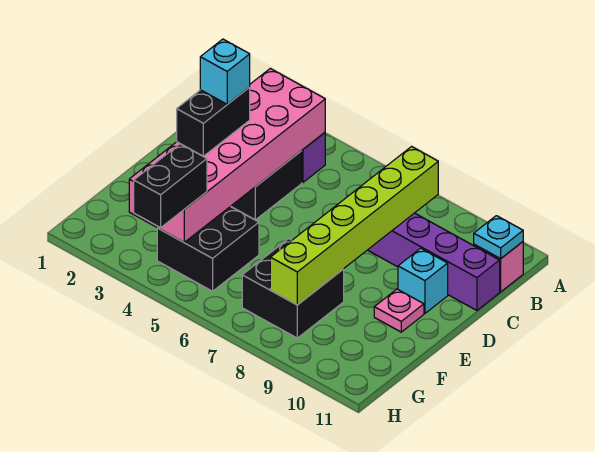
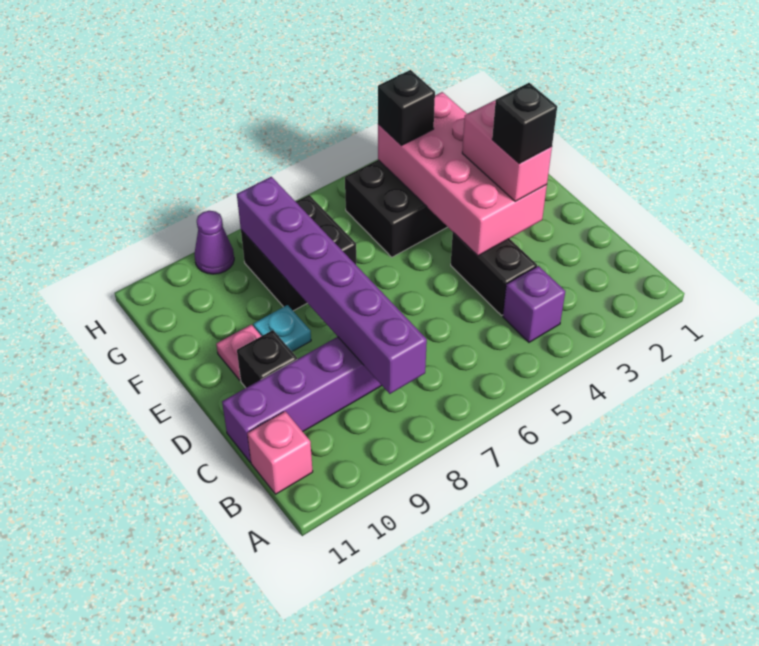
pink 2x6 brick [129,68,325,242] -> pink 2x4 brick [378,92,547,256]
lime 1x6 brick [270,147,438,305] -> purple 1x6 brick [237,177,427,394]
cyan 1x1 plate [474,216,523,259] -> cyan 1x1 plate moved to [253,305,311,351]
black 1x2 brick [177,87,250,156] -> pink 1x2 brick [462,100,552,202]
cyan 1x1 brick [200,39,250,104] -> black 1x1 brick [492,83,557,164]
cyan 1x1 brick [398,248,448,313] -> black 1x1 brick [237,330,297,388]
black 1x2 brick [134,144,207,228] -> black 1x1 brick [378,70,435,145]
none -> purple 1x1 cone [194,211,234,274]

